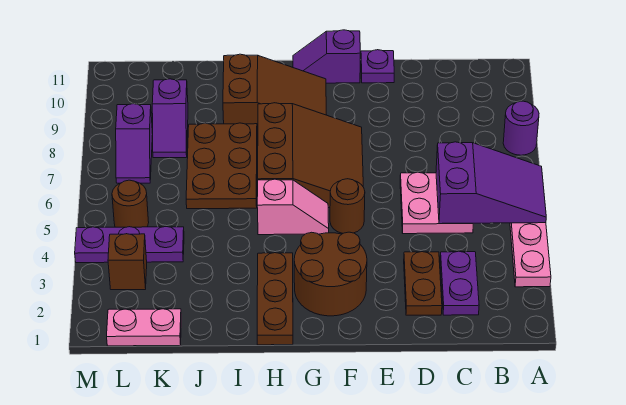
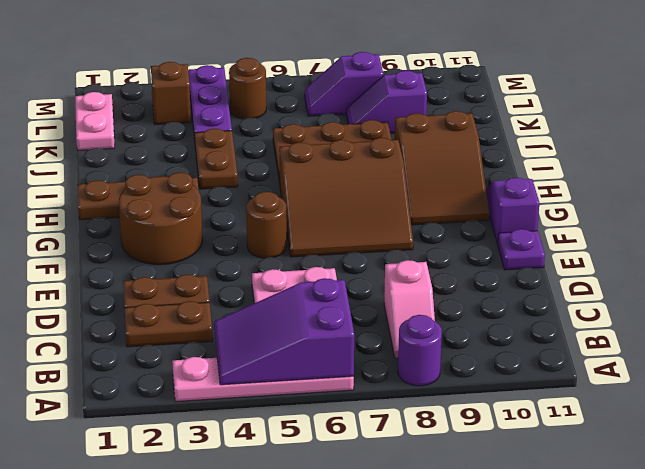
purple 2x3 slope [436,142,546,224] -> purple 2x3 slope turned to [214,278,354,385]
purple 1x2 plate [440,251,479,315] -> brown 1x2 plate [124,301,213,347]
pink 1x2 slope [257,179,329,235] -> pink 1x2 slope moved to [384,260,435,358]
none -> brown 1x2 plate [195,128,238,189]

